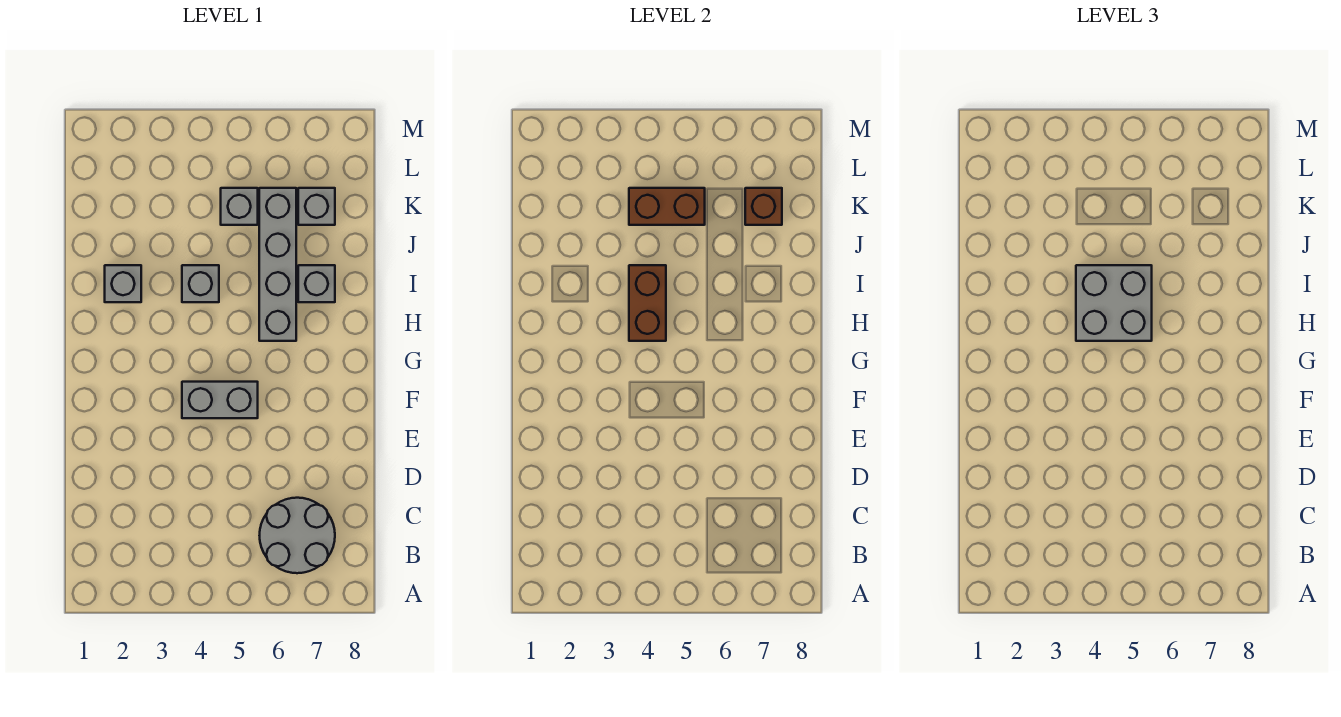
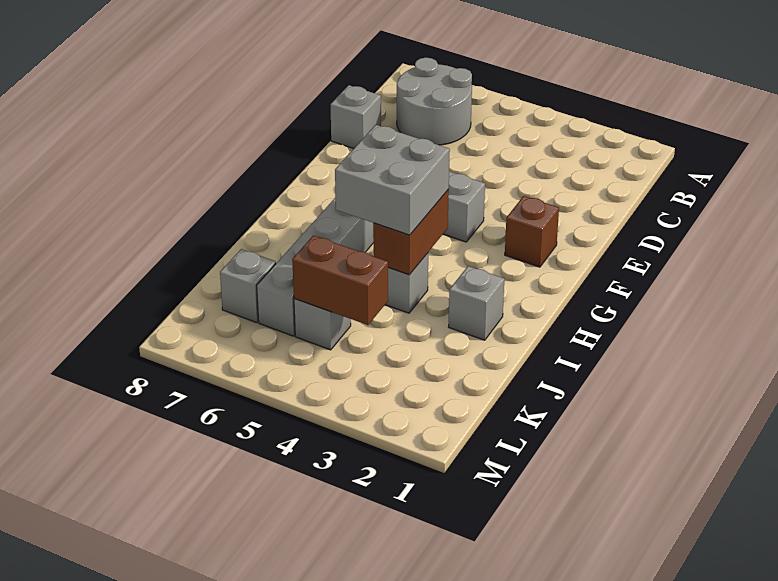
grey 1x1 brick [298,265,335,302] -> grey 1x1 brick moved to [331,85,381,149]
brown 1x1 brick [745,188,782,225] -> brown 1x1 brick moved to [505,196,559,267]

